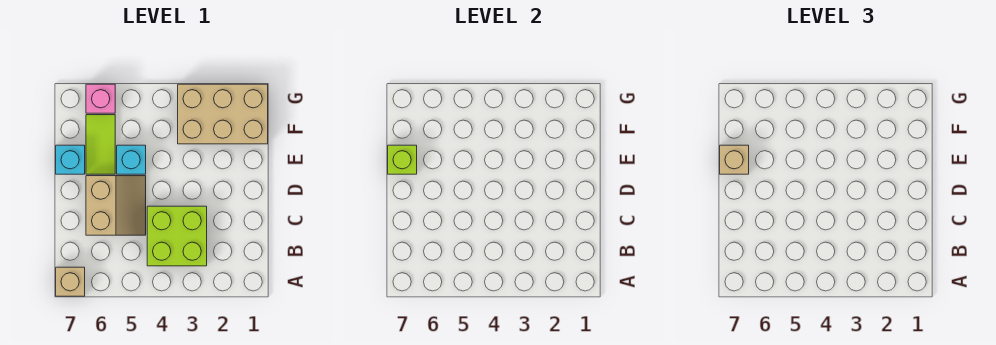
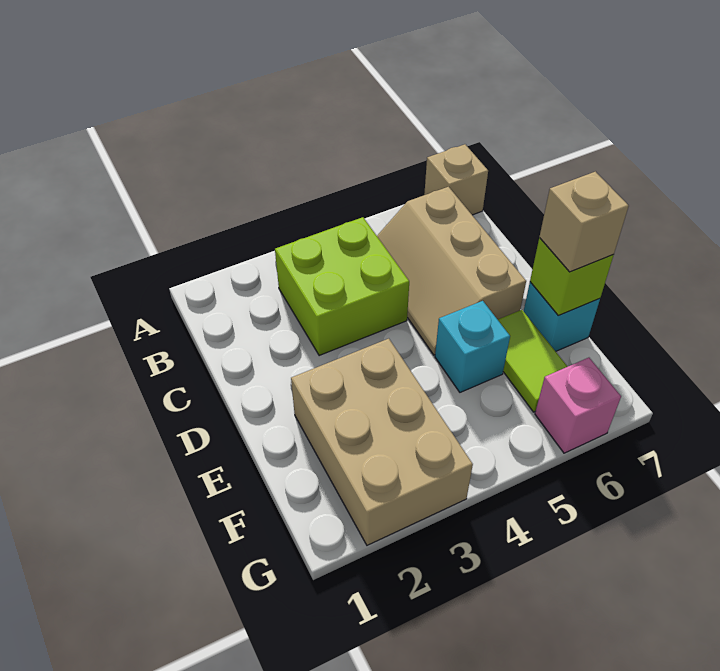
tan 2x2 slope [86,176,146,235] -> tan 2x3 slope [377,187,526,355]
tan 2x3 brick [178,84,268,144] -> tan 2x3 brick turned to [291,339,473,545]

